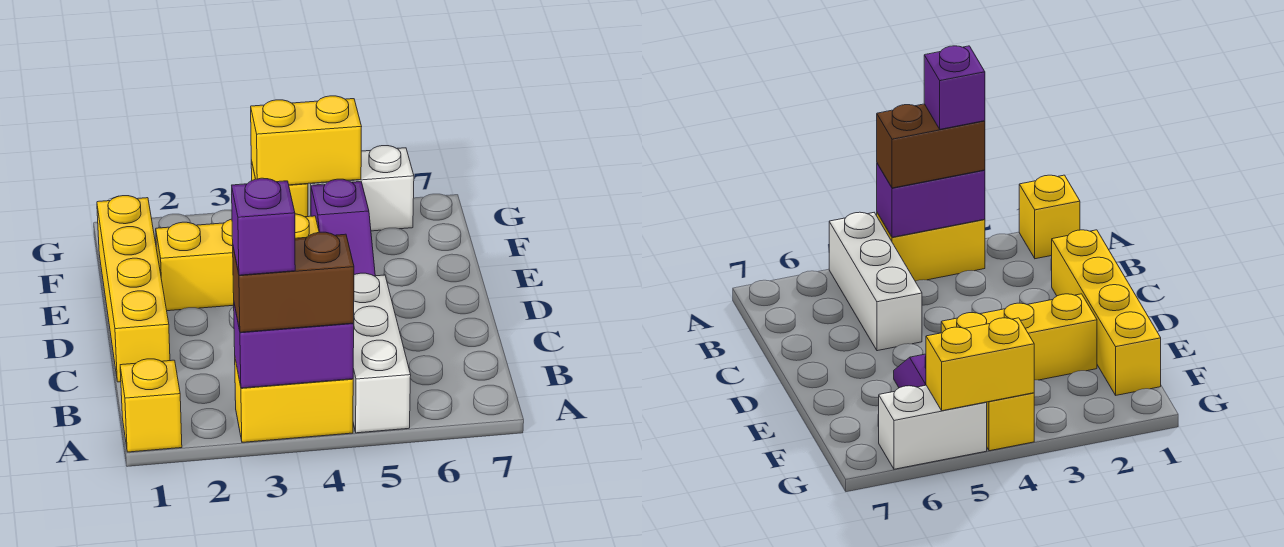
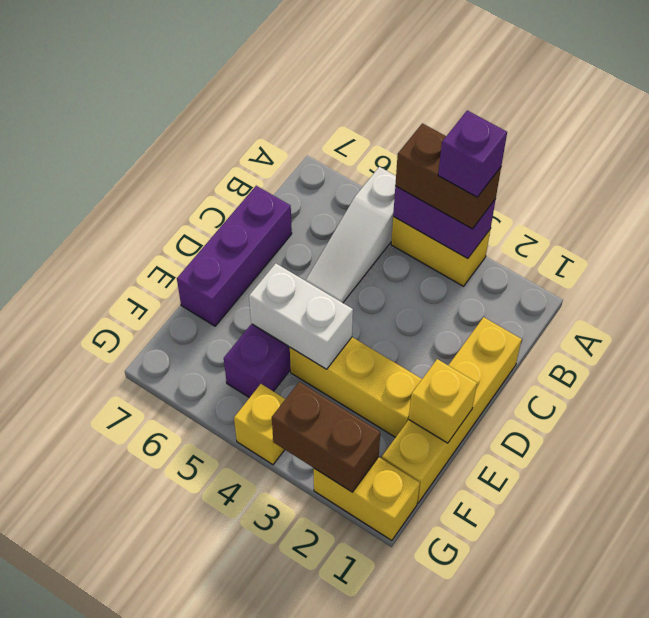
yellow 1x1 brick [120,359,182,452] -> yellow 1x1 brick moved to [409,359,477,443]
white 1x3 brick [353,273,411,433] -> white 1x3 slope [305,167,396,303]
none -> purple 1x3 brick [177,186,292,326]
none -> brown 1x2 brick [272,382,380,492]
yellow 1x2 brick [251,96,362,185] -> yellow 1x2 brick moved to [314,457,420,541]
white 1x2 brick [308,146,414,231] -> white 1x2 brick moved to [249,263,353,369]

